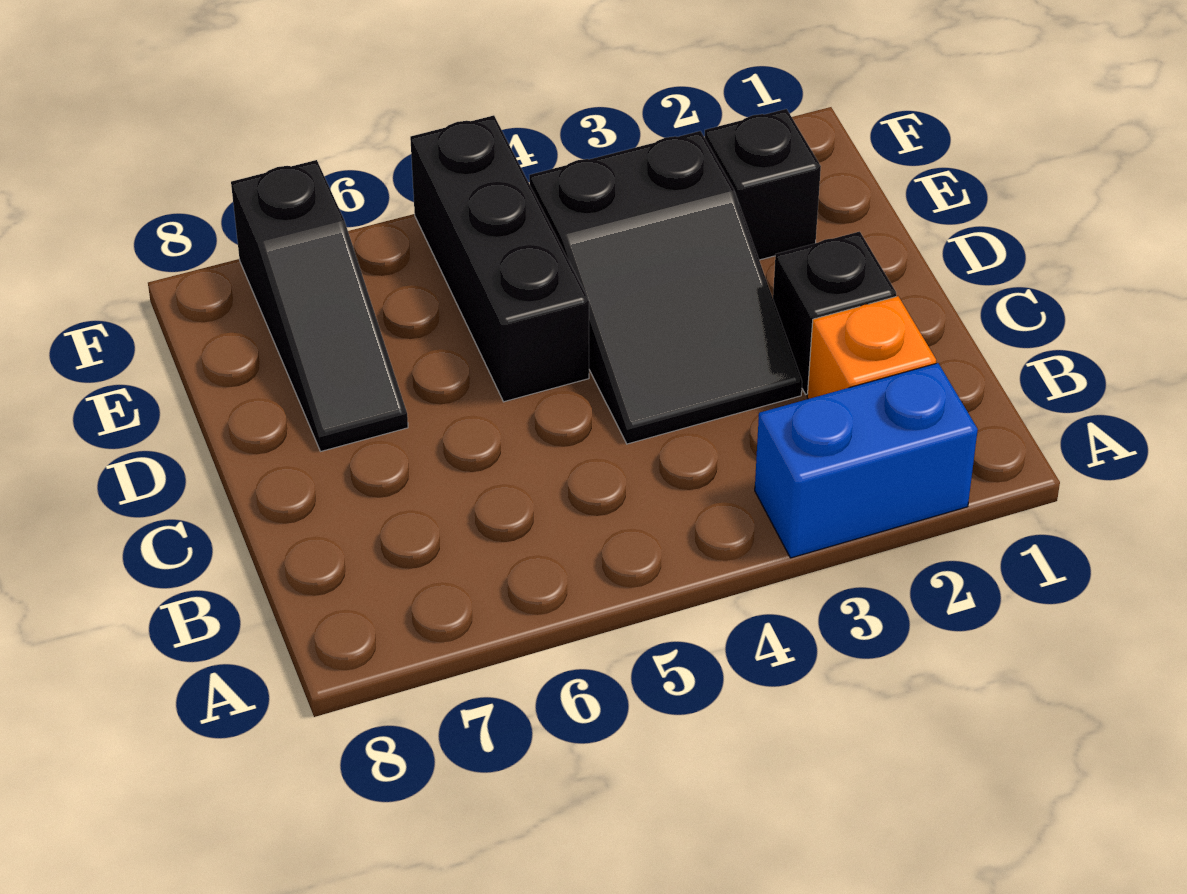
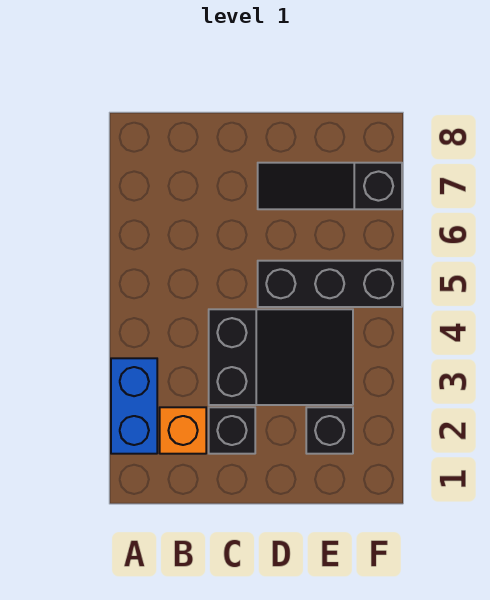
black 2x3 slope [529,131,802,444] -> black 2x3 slope turned to [209,309,353,405]

